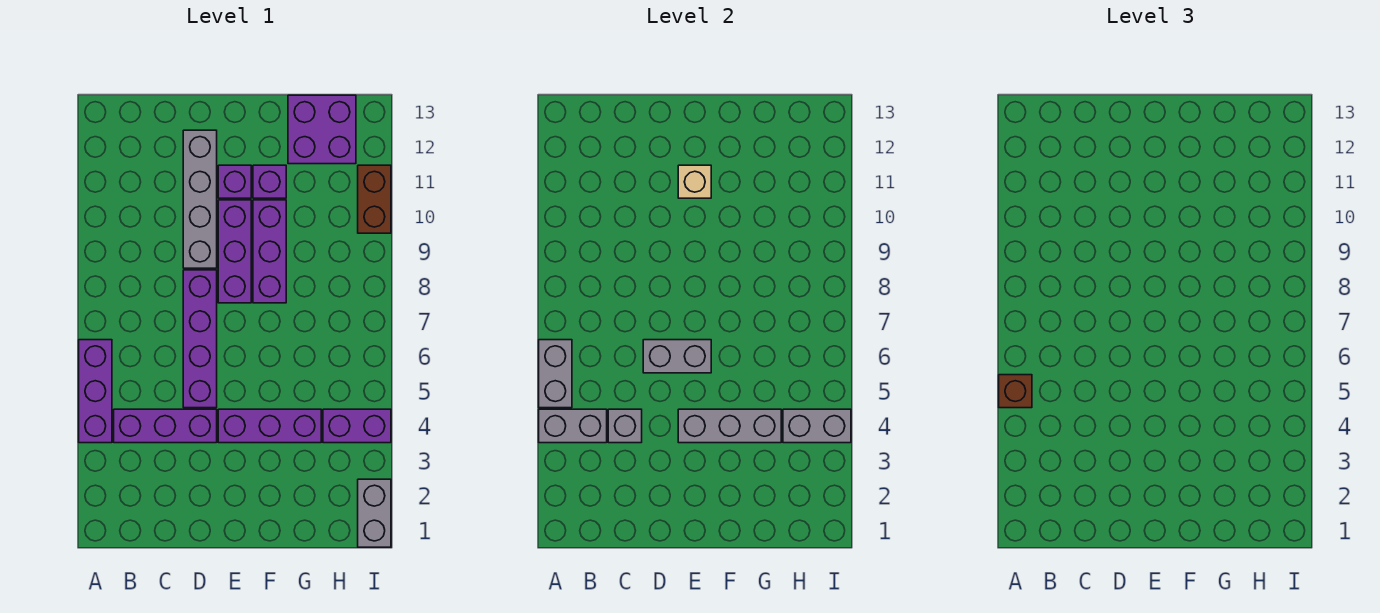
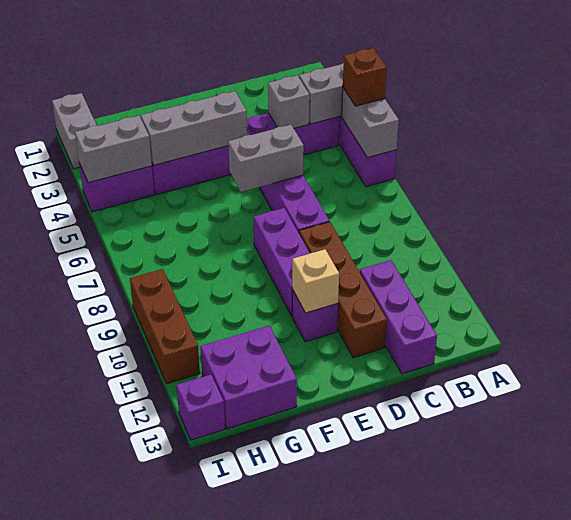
grey 1x4 brick [183,130,217,268] -> brown 1x4 brick [299,222,387,358]
purple 1x3 brick [253,200,286,303] -> purple 1x3 brick moved to [360,260,437,374]
purple 1x1 brick [253,165,286,198] -> purple 1x1 brick moved to [177,374,225,440]
brown 1x2 brick [358,165,391,233] -> brown 1x3 brick [130,269,200,384]

